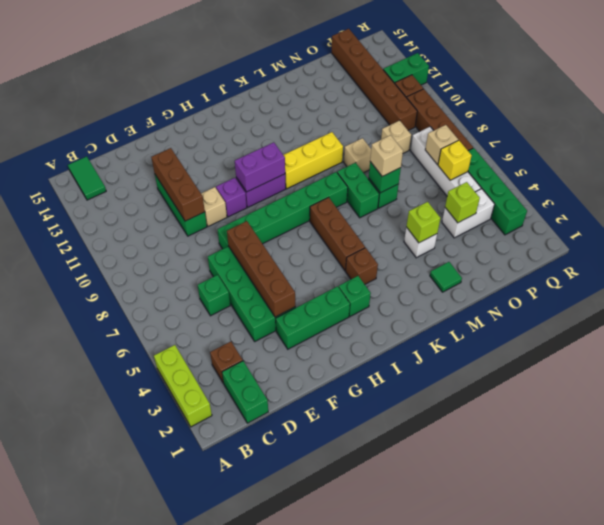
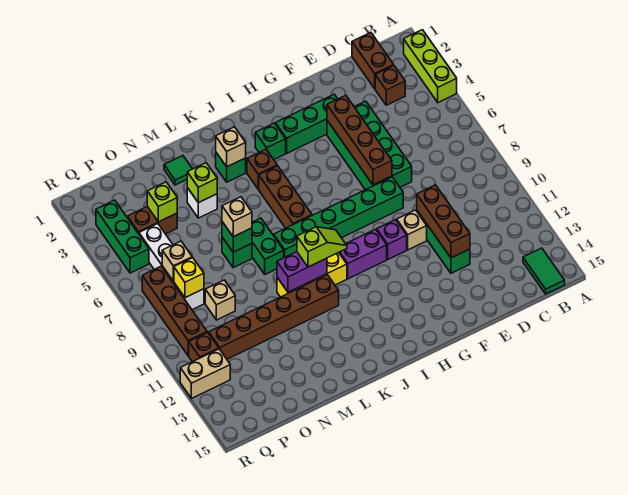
green 1x2 brick [222,361,268,423] -> brown 1x2 brick [352,32,394,89]
green 1x1 brick [198,275,230,316] -> green 1x1 brick moved to [216,153,246,182]
purple 1x2 brick [235,142,285,192] -> purple 1x2 brick moved to [277,252,327,292]
none -> lime 1x2 slope [297,227,347,267]
tan 1x1 brick [344,138,371,173] -> tan 1x1 brick moved to [216,127,246,167]
white 1x2 brick [442,189,495,238] -> brown 1x2 brick [127,207,177,234]
yellow 1x1 brick [438,140,472,180] -> yellow 1x1 brick moved to [174,258,204,297]
brown 1x6 brick [331,29,417,130] -> brown 1x6 brick turned to [209,275,339,359]
green 1x4 brick [468,148,527,235] -> green 1x3 brick [96,200,149,273]
green 1x2 brick [383,53,429,85] -> tan 1x2 brick [180,349,230,398]

